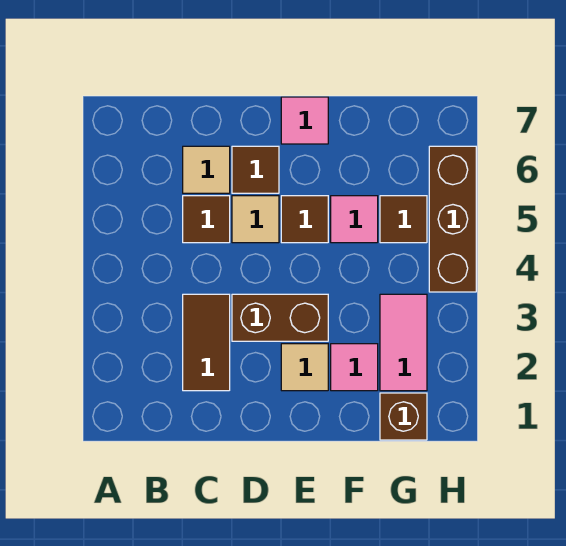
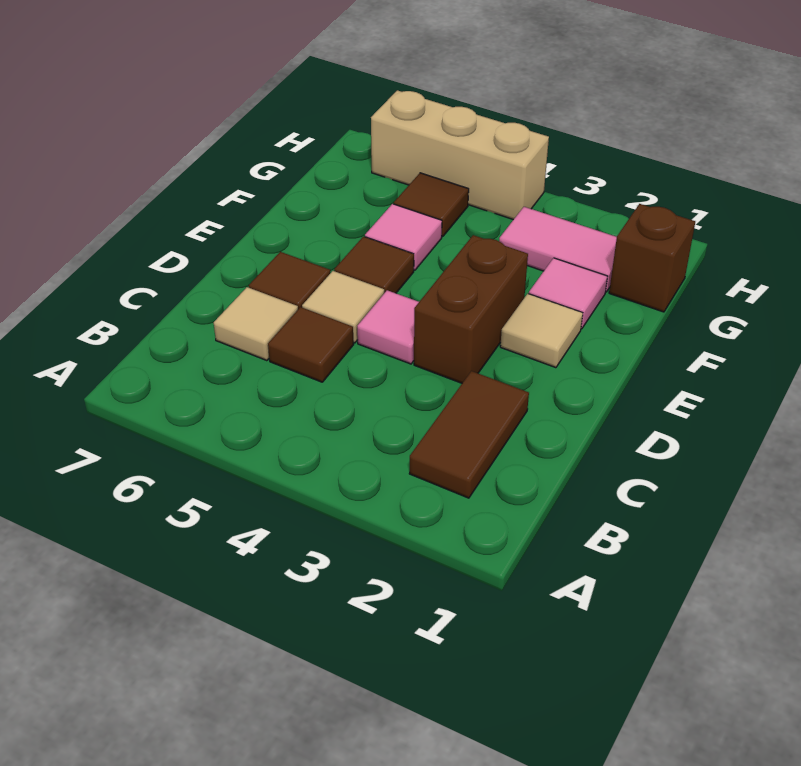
brown 1x2 tile [183,294,230,391] -> brown 1x2 tile turned to [409,371,529,498]
pink 1x1 tile [281,97,328,144] -> pink 1x1 tile moved to [357,290,419,364]
brown 1x3 brick [429,146,476,292] -> tan 1x3 brick [371,90,549,220]

